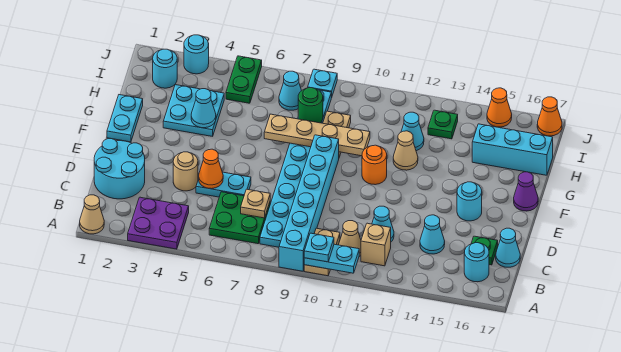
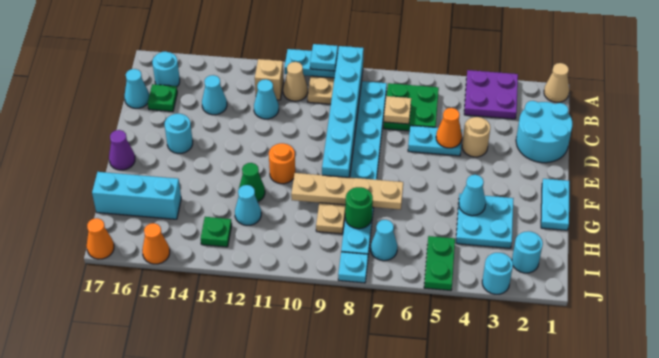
tan 1x1 cone [393,131,418,170] -> green 1x1 cone [239,163,265,202]

